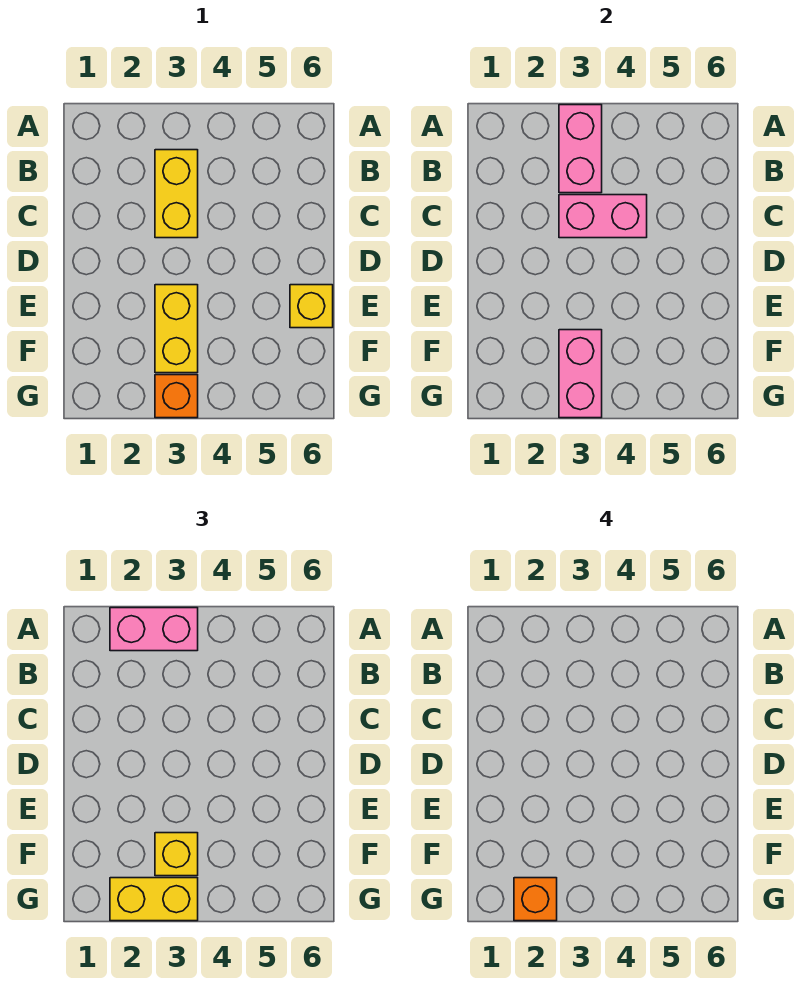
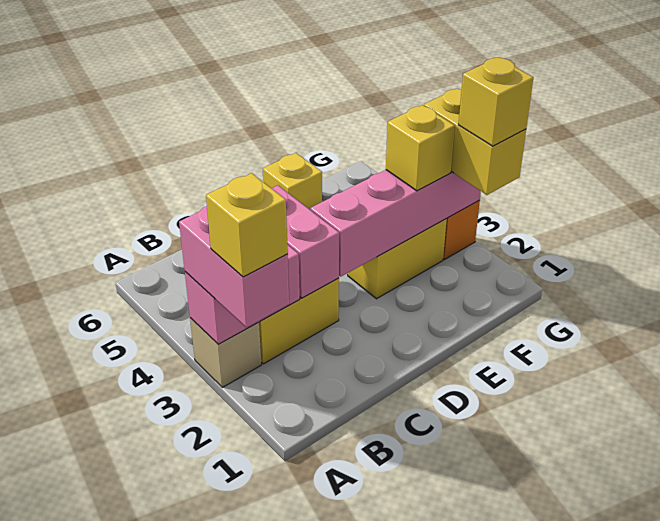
none -> yellow 1x1 brick [206,173,288,277]
none -> tan 1x1 brick [190,318,261,387]
pink 1x2 brick [559,330,602,418] -> pink 1x4 brick [310,170,481,276]
orange 1x1 brick [514,878,557,921] -> yellow 1x1 brick [458,58,533,146]

